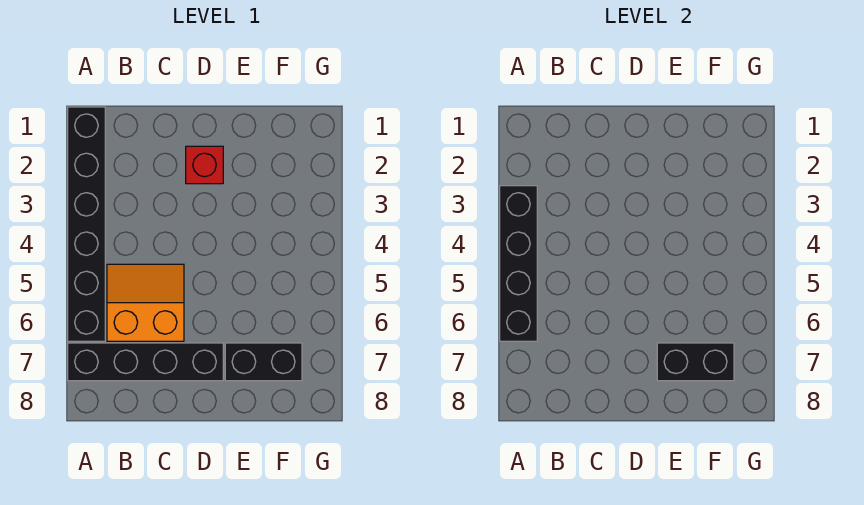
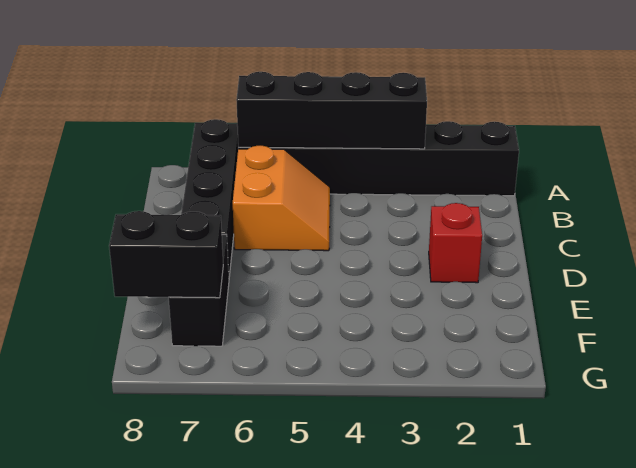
black 1x2 brick [657,343,734,381] -> black 1x2 brick turned to [109,211,223,298]

